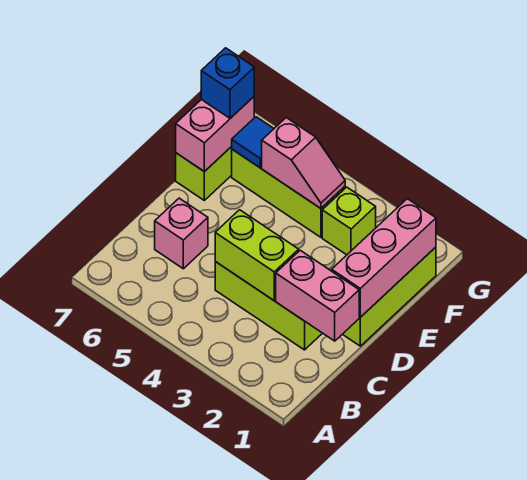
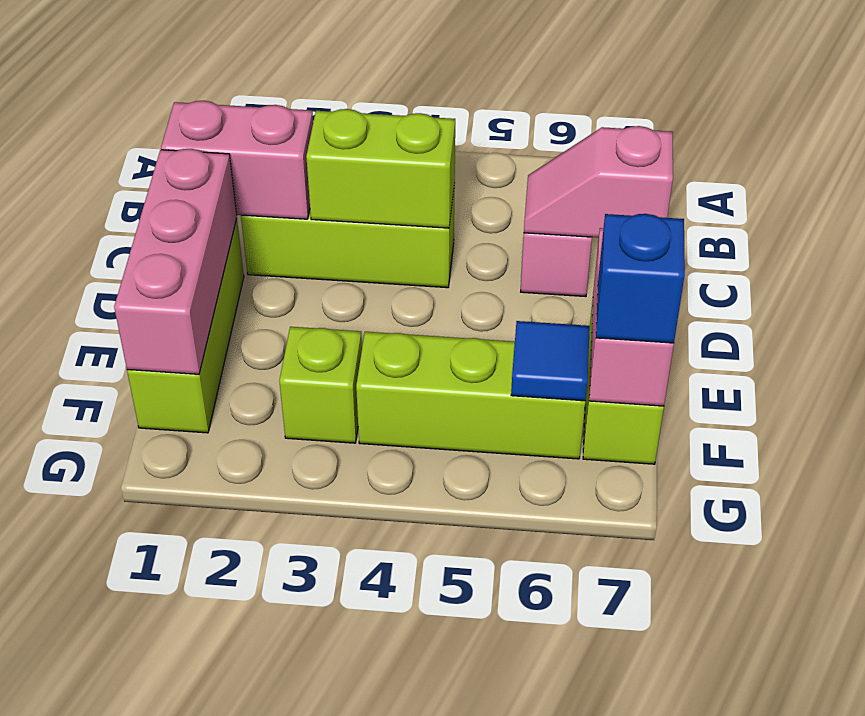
pink 1x2 slope [262,118,345,208] -> pink 1x2 slope moved to [524,126,673,238]

